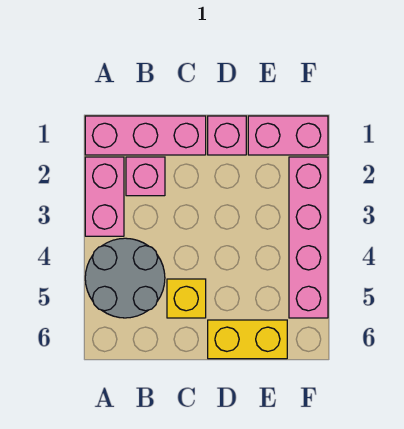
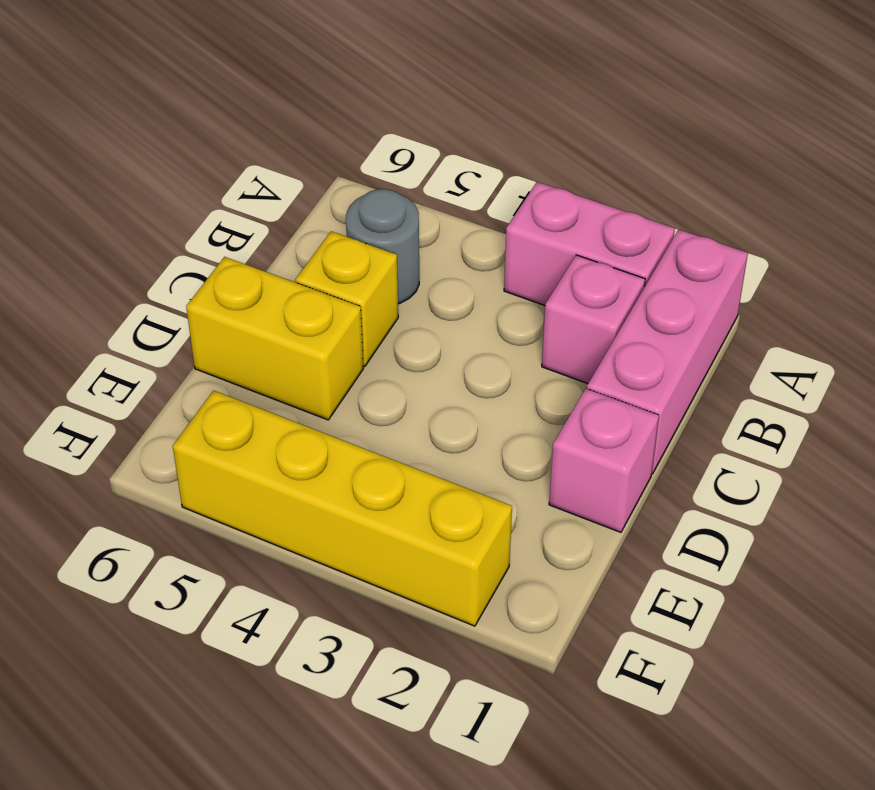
grey 2x2 round brick [85,238,165,318] -> grey 1x1 round brick [346,189,419,304]
yellow 1x2 brick [208,320,287,359] -> yellow 1x2 brick turned to [186,257,363,420]
pink 1x2 brick [248,116,328,155] -> none
pink 1x4 brick [289,157,328,318] -> yellow 1x4 brick [173,391,512,626]

